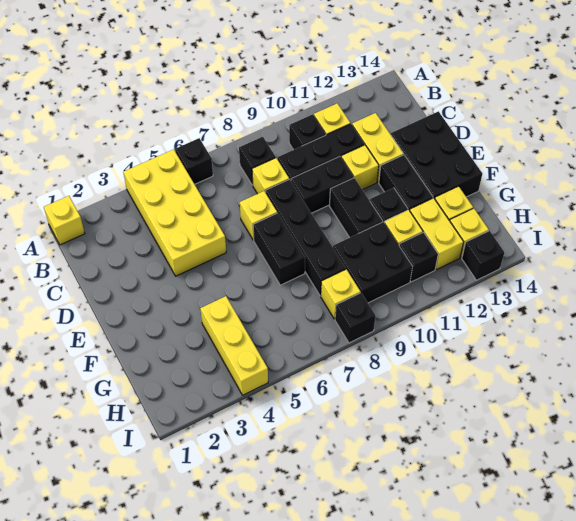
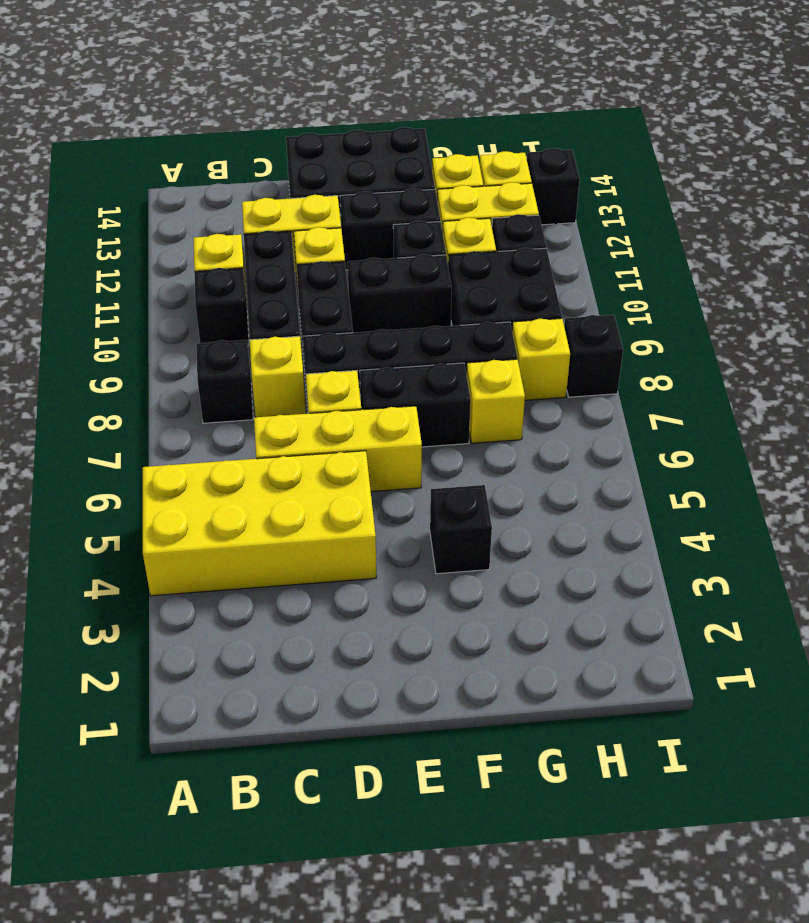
yellow 1x1 brick [44,196,85,245] -> yellow 1x1 brick moved to [467,359,525,443]
black 1x1 brick [175,138,213,184] -> black 1x1 brick moved to [430,485,492,574]
yellow 1x3 brick [200,296,268,395] -> yellow 1x3 brick moved to [254,406,422,492]

